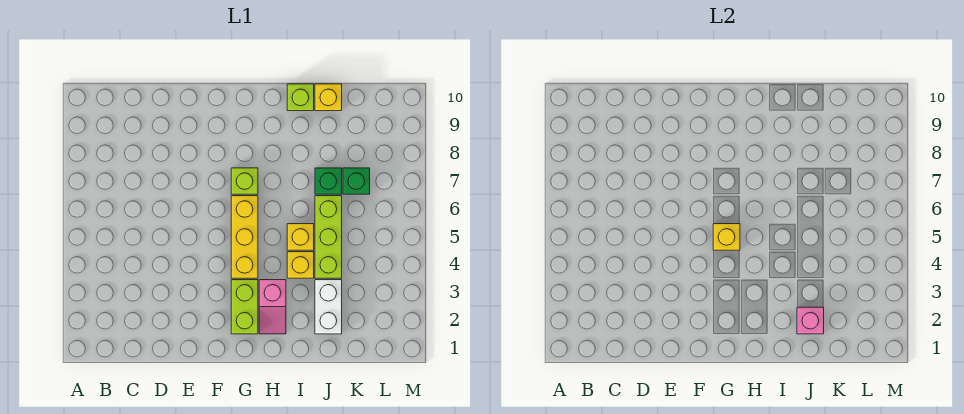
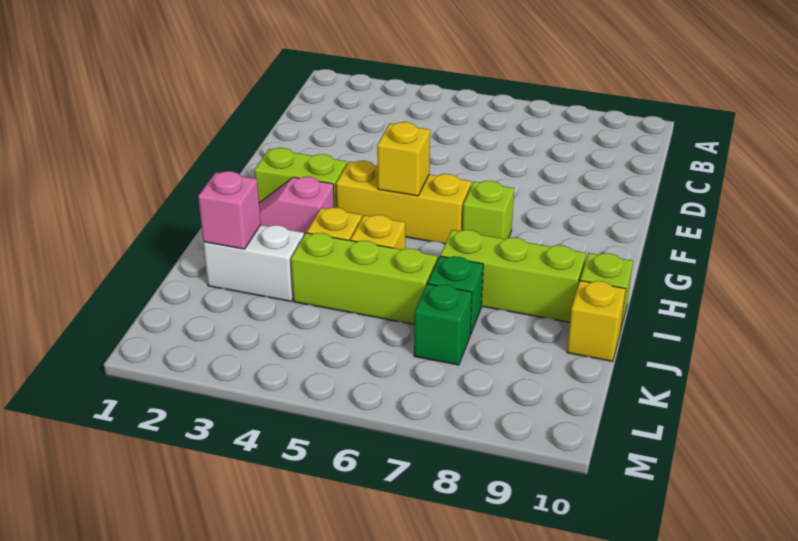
none -> lime 1x3 brick [440,230,586,322]

